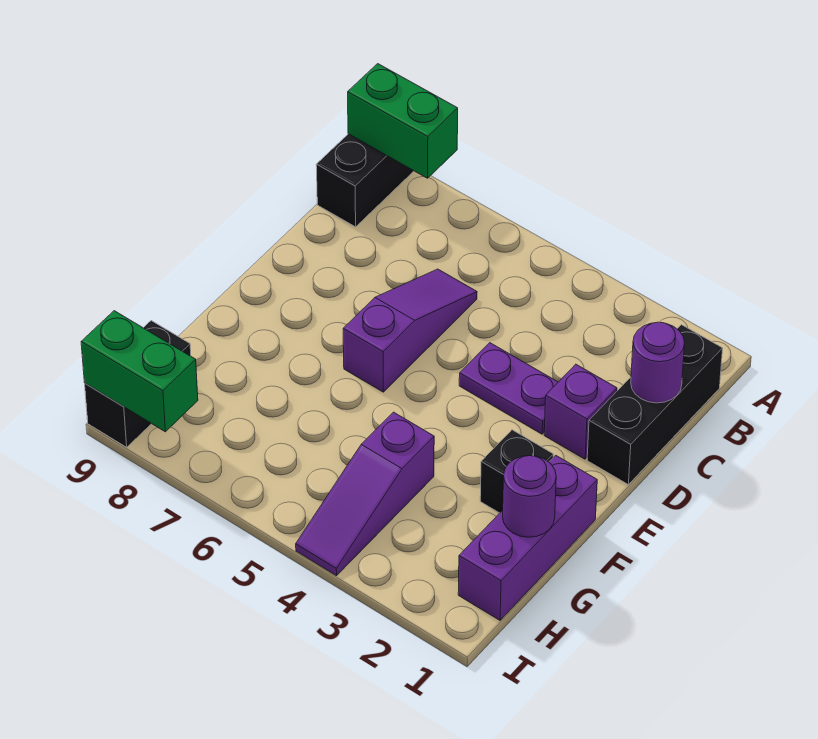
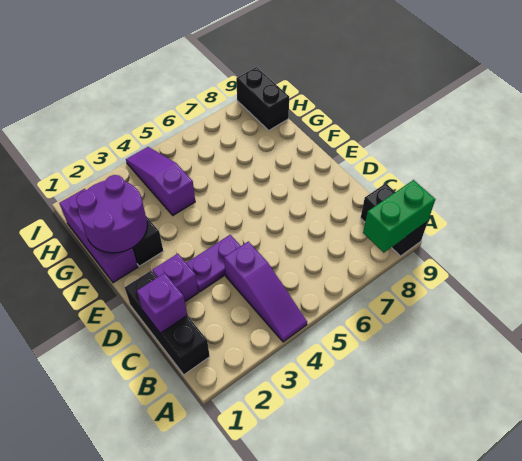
purple 1x1 round brick [631,322,685,403] -> purple 1x1 brick [137,273,187,333]
purple 1x3 slope [343,269,477,392] -> purple 1x3 slope moved to [224,241,307,342]
purple 1x1 round brick [503,456,556,537] -> purple 2x2 round brick [76,175,147,253]
green 1x2 brick [81,311,198,432] -> none

